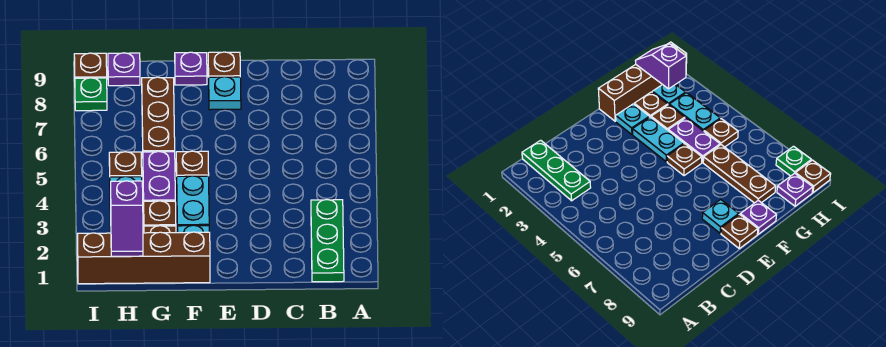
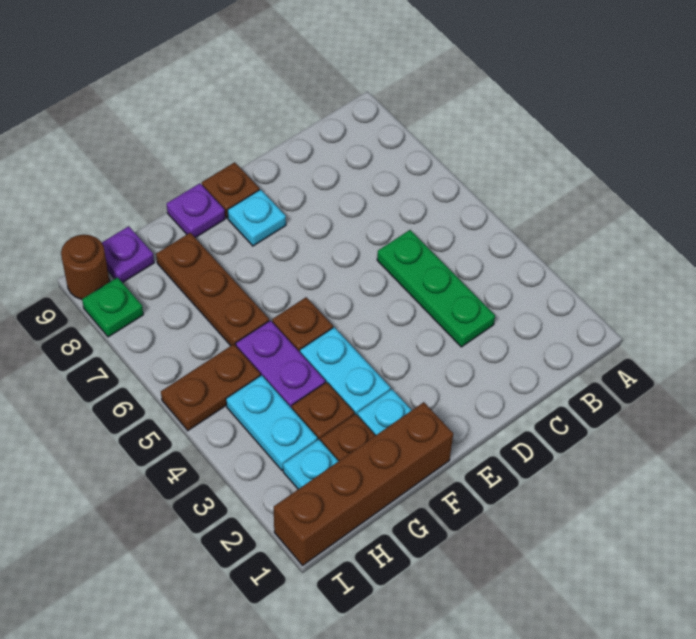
green 1x3 plate [311,200,344,282] -> green 1x3 plate moved to [377,230,495,347]
purple 1x2 slope [110,181,143,256] -> none
brown 1x1 plate [109,152,142,177] -> brown 1x2 plate [161,344,260,430]
brown 1x1 plate [74,53,107,78] -> brown 1x1 round brick [61,235,110,299]

